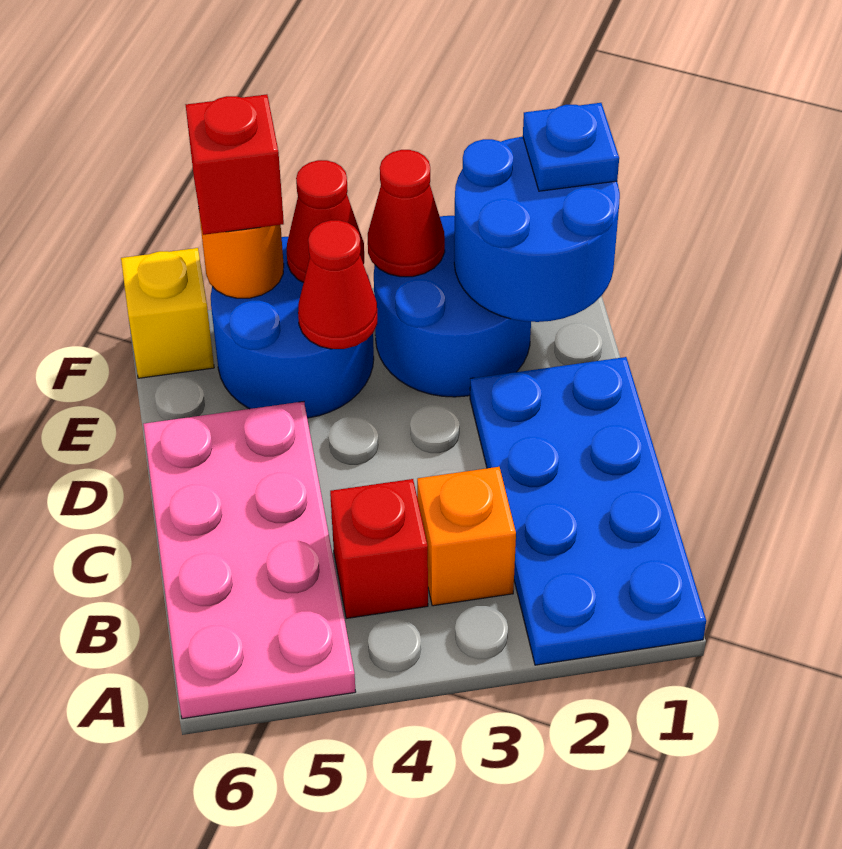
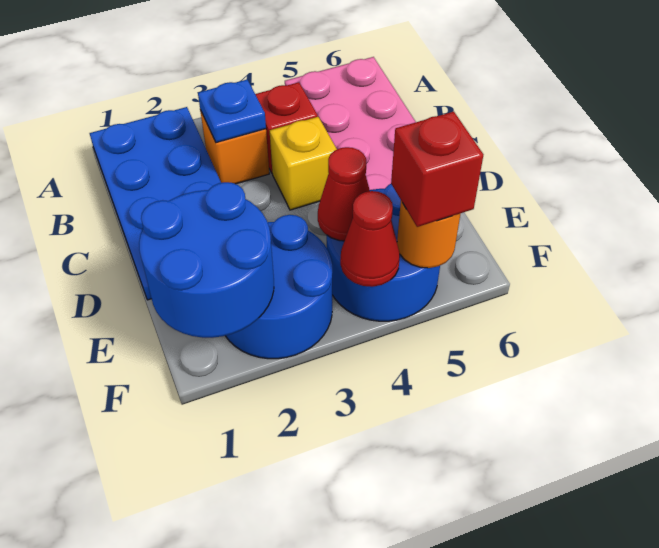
blue 1x1 plate [523,103,619,191] -> blue 1x1 plate moved to [198,80,266,143]
red 1x1 cone [368,150,445,277] -> none
yellow 1x1 brick [121,248,214,378] -> yellow 1x1 brick moved to [270,117,337,210]

